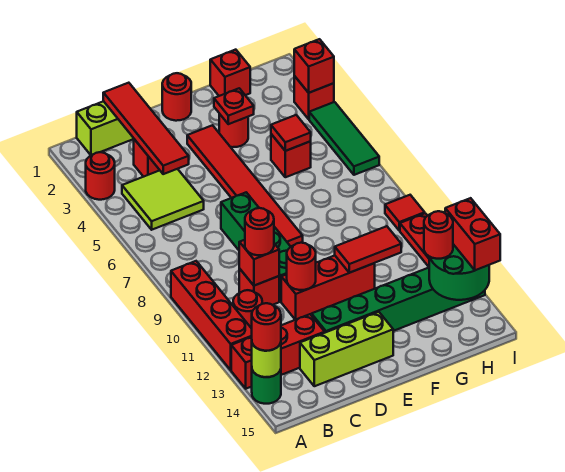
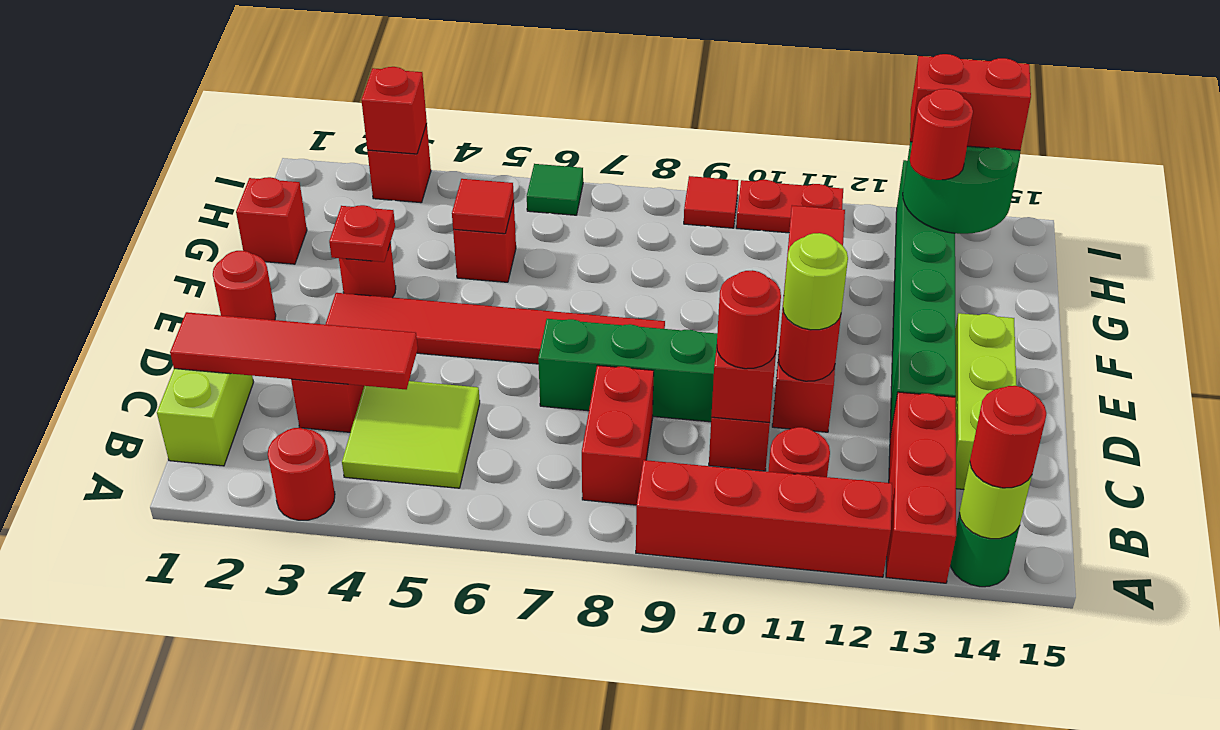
none -> red 1x2 brick [582,365,654,505]
none -> lime 1x1 round brick [783,233,848,330]
green 1x3 tile [309,102,379,175] -> green 1x1 tile [527,164,583,215]

